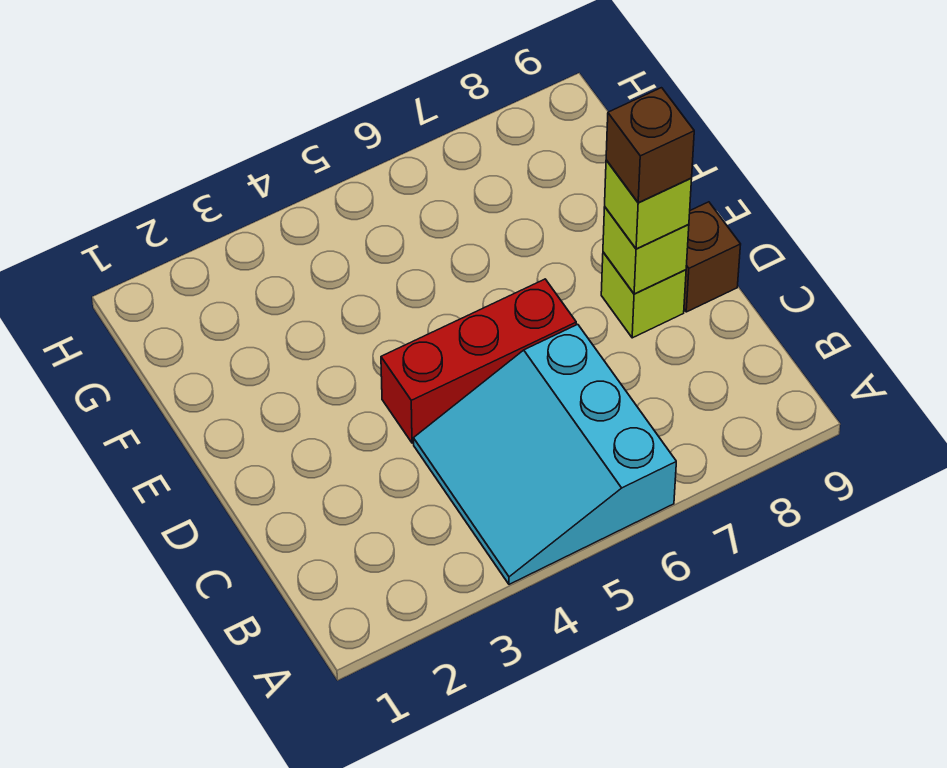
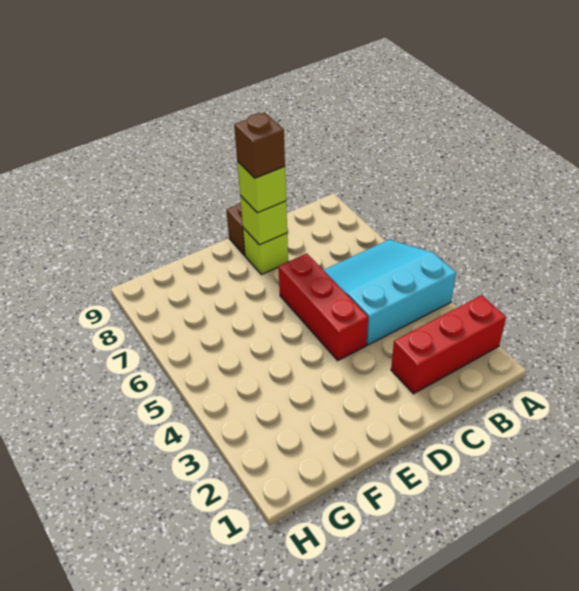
none -> red 1x3 brick [391,295,506,394]
cyan 3x3 slope [414,324,676,584] -> cyan 3x3 slope turned to [324,240,456,345]

